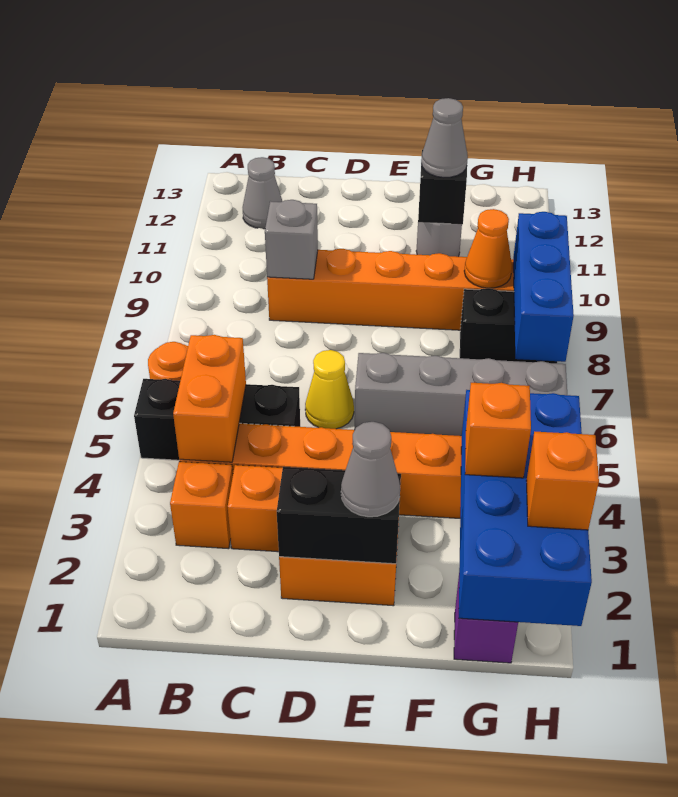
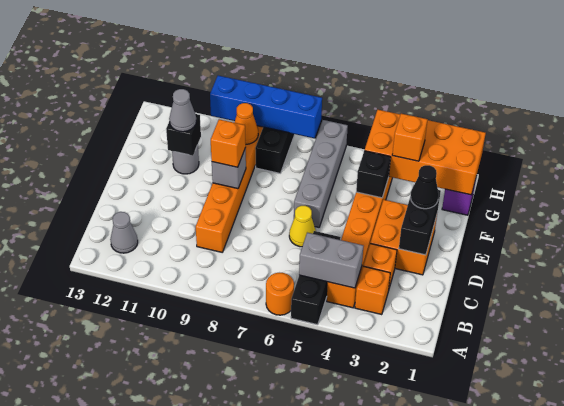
orange 1x2 brick [173,335,246,462] -> grey 1x2 brick [299,233,363,288]
grey 1x1 brick [265,200,318,279] -> grey 1x1 brick moved to [212,148,246,189]
grey 1x1 cone [341,422,400,517] -> black 1x1 cone [411,165,439,209]
none -> black 1x1 brick [356,151,391,198]
blue 2x4 brick [459,390,592,626] -> orange 2x4 brick [365,110,486,195]
orange 1x1 brick [526,432,599,530] -> orange 1x1 brick moved to [211,119,246,167]
blue 1x3 brick [513,212,574,362] -> blue 1x4 brick [210,76,322,138]

